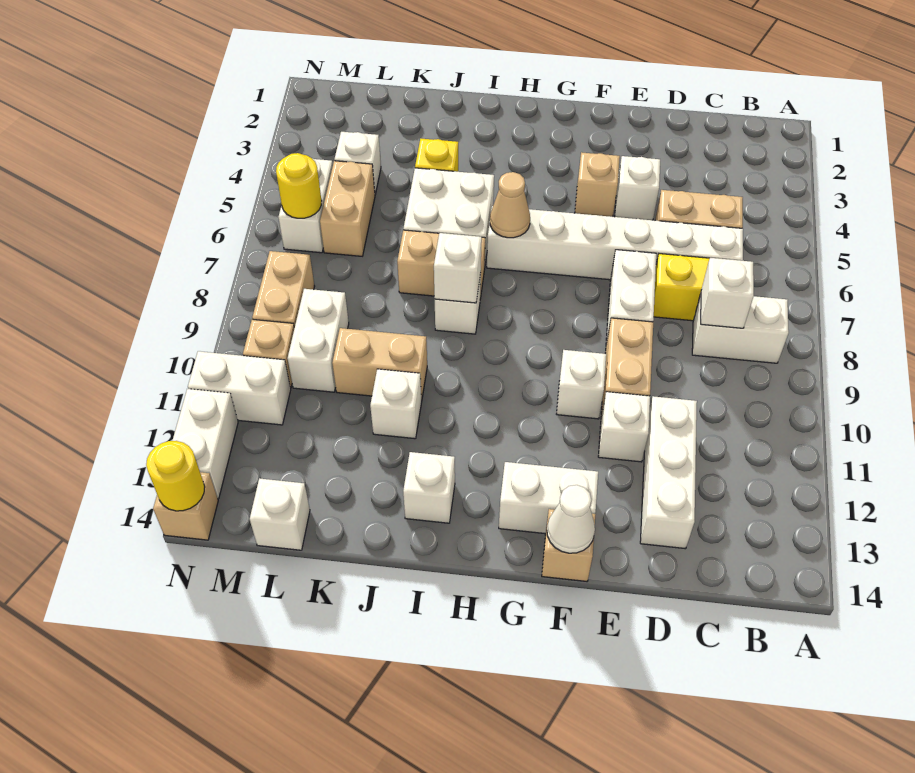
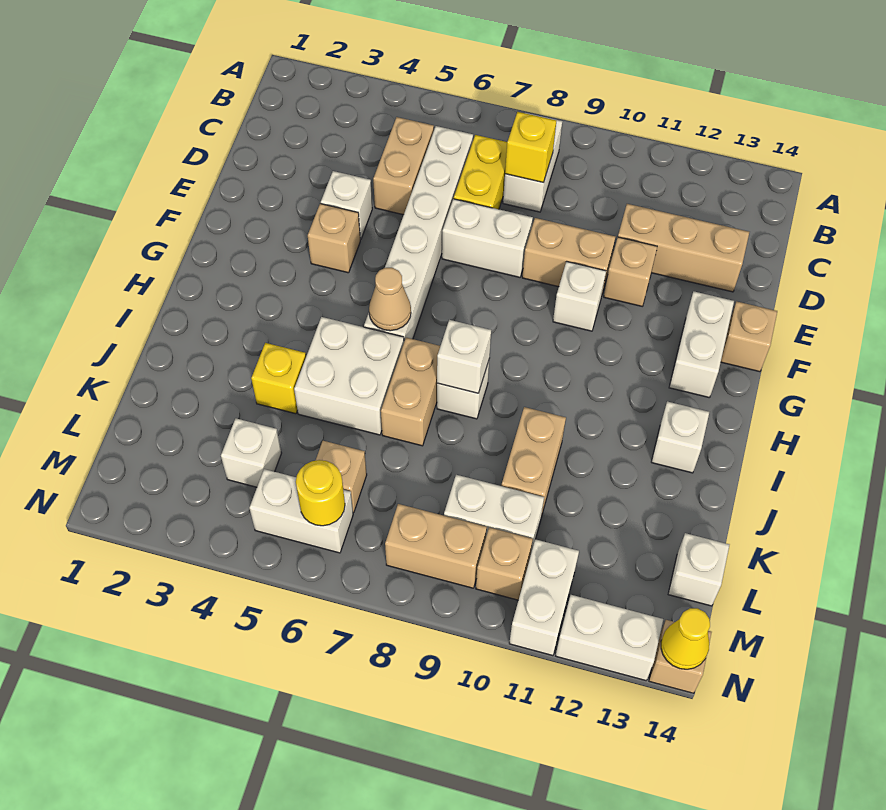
white 1x1 brick [701,258,754,328] -> yellow 1x1 brick [505,112,556,183]
white 1x3 brick [640,396,697,549] -> tan 1x3 brick [618,204,749,292]
white 1x1 brick [598,392,650,462] -> tan 1x1 brick [604,237,657,306]
white 1x1 cone [547,485,595,553] -> none
white 1x1 brick [370,369,422,439] -> none
tan 1x2 brick [320,161,375,256] -> tan 1x1 brick [315,441,367,513]
yellow 1x1 round brick [146,441,205,511] -> yellow 1x1 cone [661,608,710,669]

